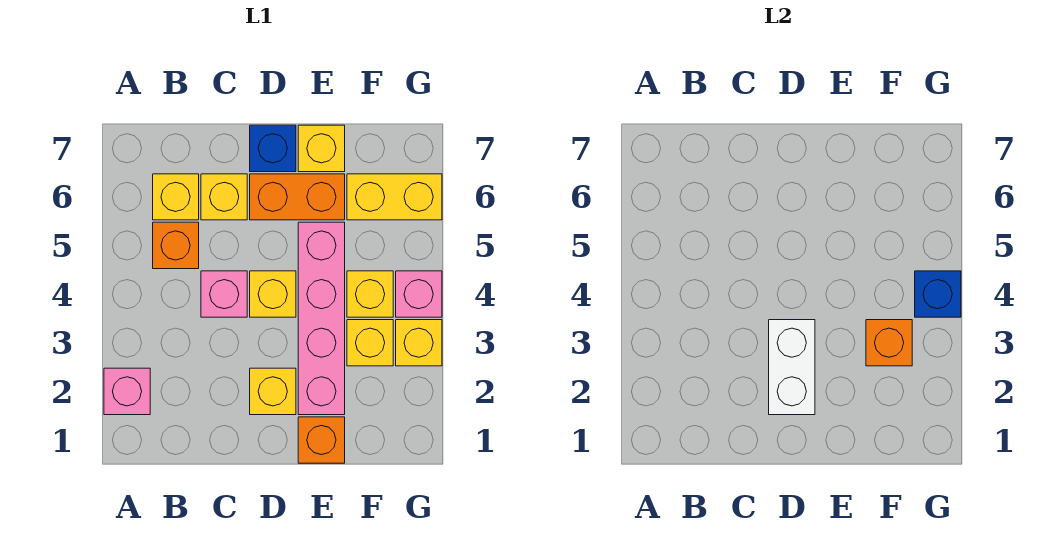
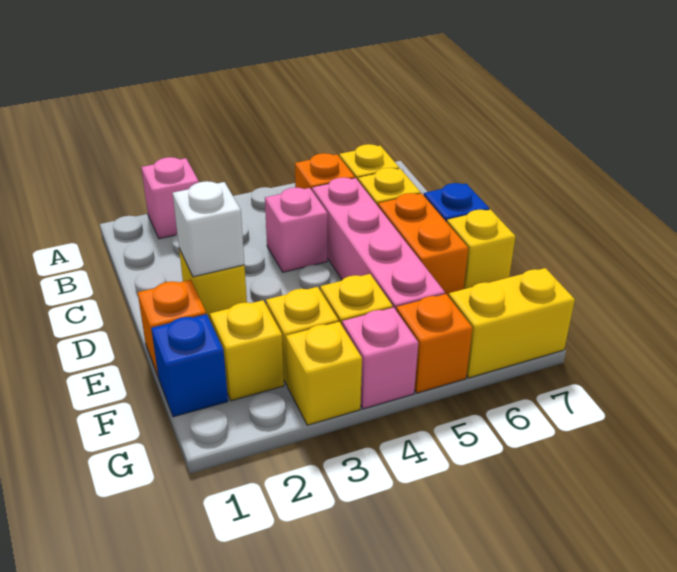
white 1x2 brick [769,320,815,415] -> white 1x1 brick [173,181,244,277]
yellow 1x1 brick [250,271,296,317] -> yellow 1x1 brick moved to [210,300,284,401]
pink 1x4 brick [298,222,345,415] -> pink 1x4 brick turned to [312,178,445,310]
orange 1x1 brick [866,320,912,366] -> orange 1x1 brick moved to [396,294,473,393]
yellow 1x2 brick [347,174,442,220] -> yellow 1x2 brick turned to [448,268,575,378]
blue 1x1 brick [915,271,961,317] -> blue 1x1 brick moved to [151,314,228,417]

